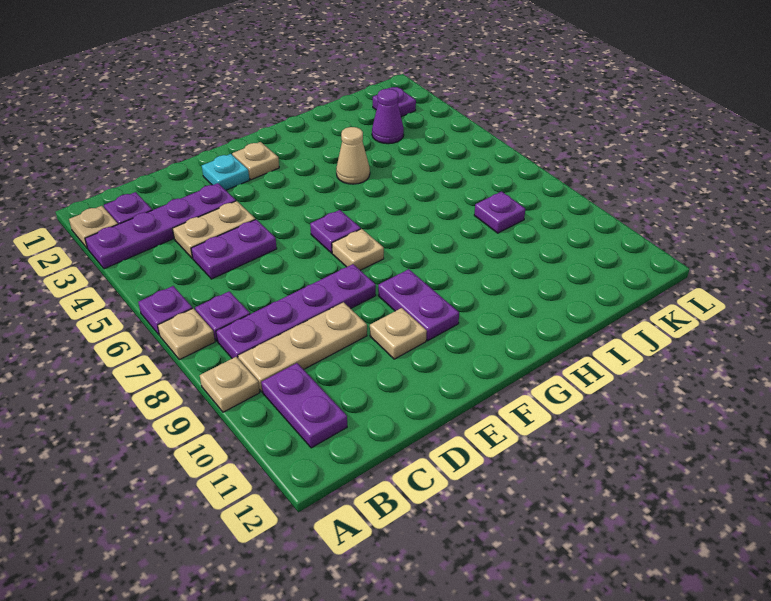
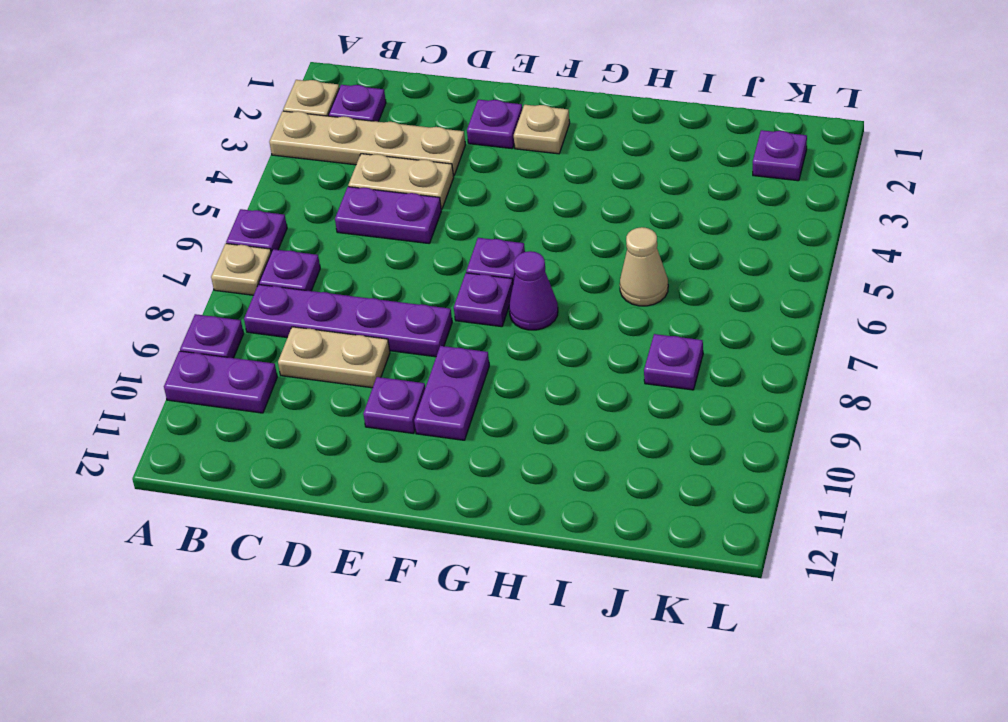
purple 1x4 plate [85,183,236,269] -> tan 1x4 plate [269,111,465,176]
tan 1x1 plate [200,357,260,412] -> purple 1x1 plate [180,314,244,358]
tan 1x3 plate [238,302,367,392] -> tan 1x2 plate [278,327,390,388]
purple 1x2 plate [261,363,347,448] -> purple 1x2 plate turned to [164,351,277,413]
cyan 1x1 plate [202,154,249,190] -> purple 1x1 plate [467,100,522,149]
tan 1x1 plate [370,308,427,359] -> purple 1x1 plate [363,377,425,434]
tan 1x1 plate [332,229,384,270] -> purple 1x1 plate [454,273,513,327]
tan 1x1 cone [336,127,370,184] -> tan 1x1 cone moved to [620,227,668,306]
purple 1x1 cone [372,89,404,144] -> purple 1x1 cone moved to [509,251,558,330]

